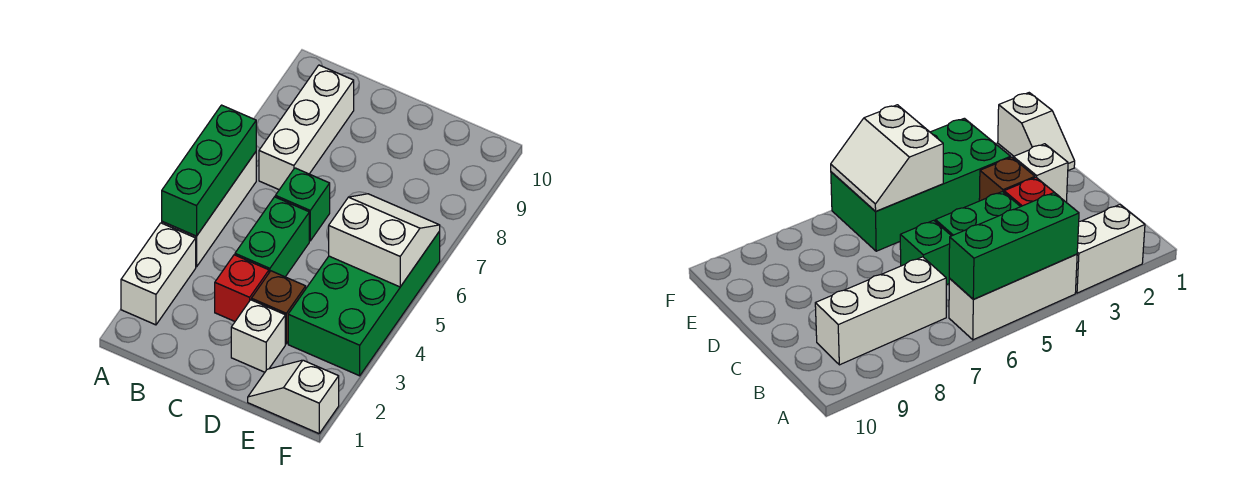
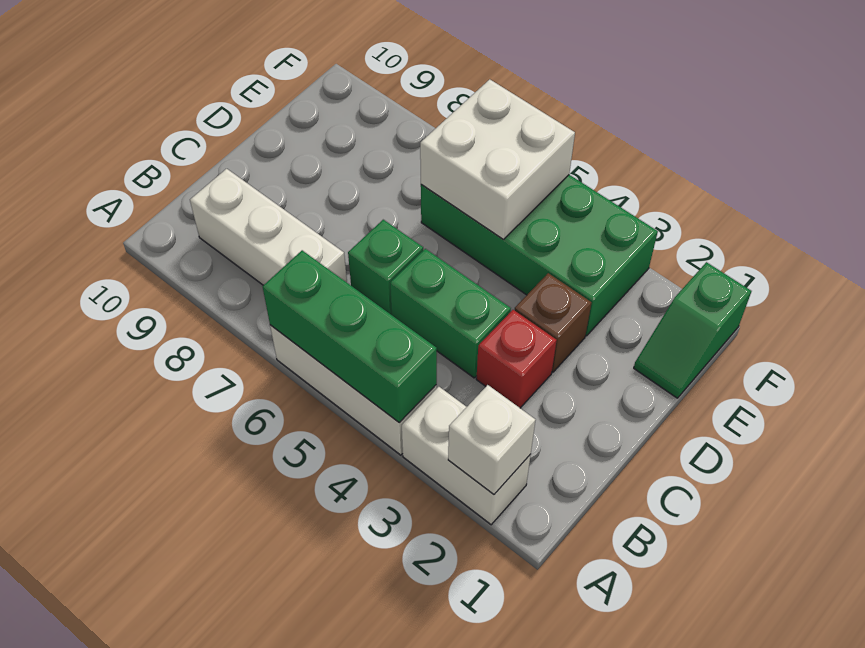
white 1x1 brick [231,300,285,372] -> white 1x1 brick moved to [448,385,536,494]
white 1x2 slope [248,360,339,434] -> green 1x2 slope [634,262,751,398]
white 2x2 slope [329,194,440,287] -> white 2x2 brick [420,79,575,239]

